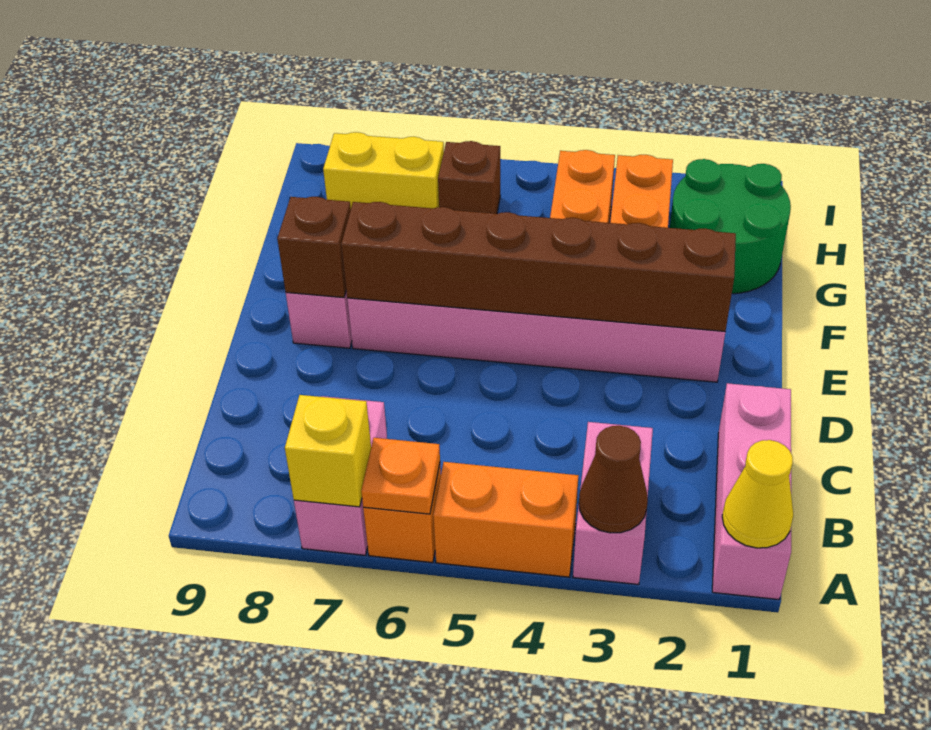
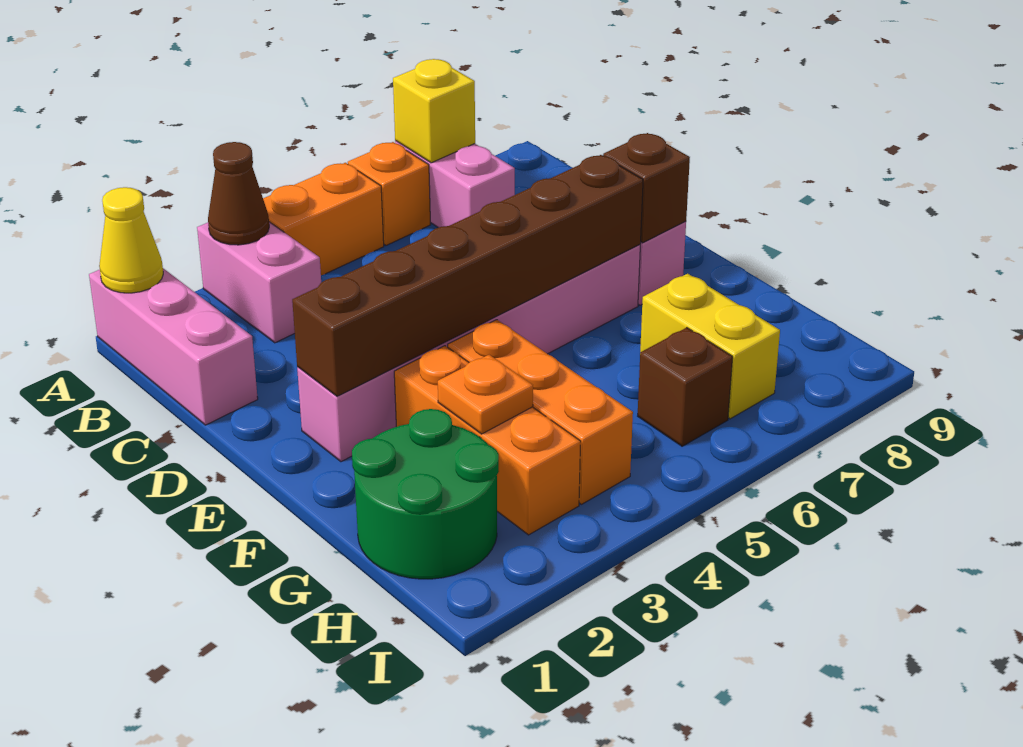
orange 1x1 plate [361,438,440,514] -> orange 1x1 plate moved to [438,355,533,434]
yellow 1x2 brick [323,132,444,208] -> yellow 1x2 brick turned to [640,274,780,419]

